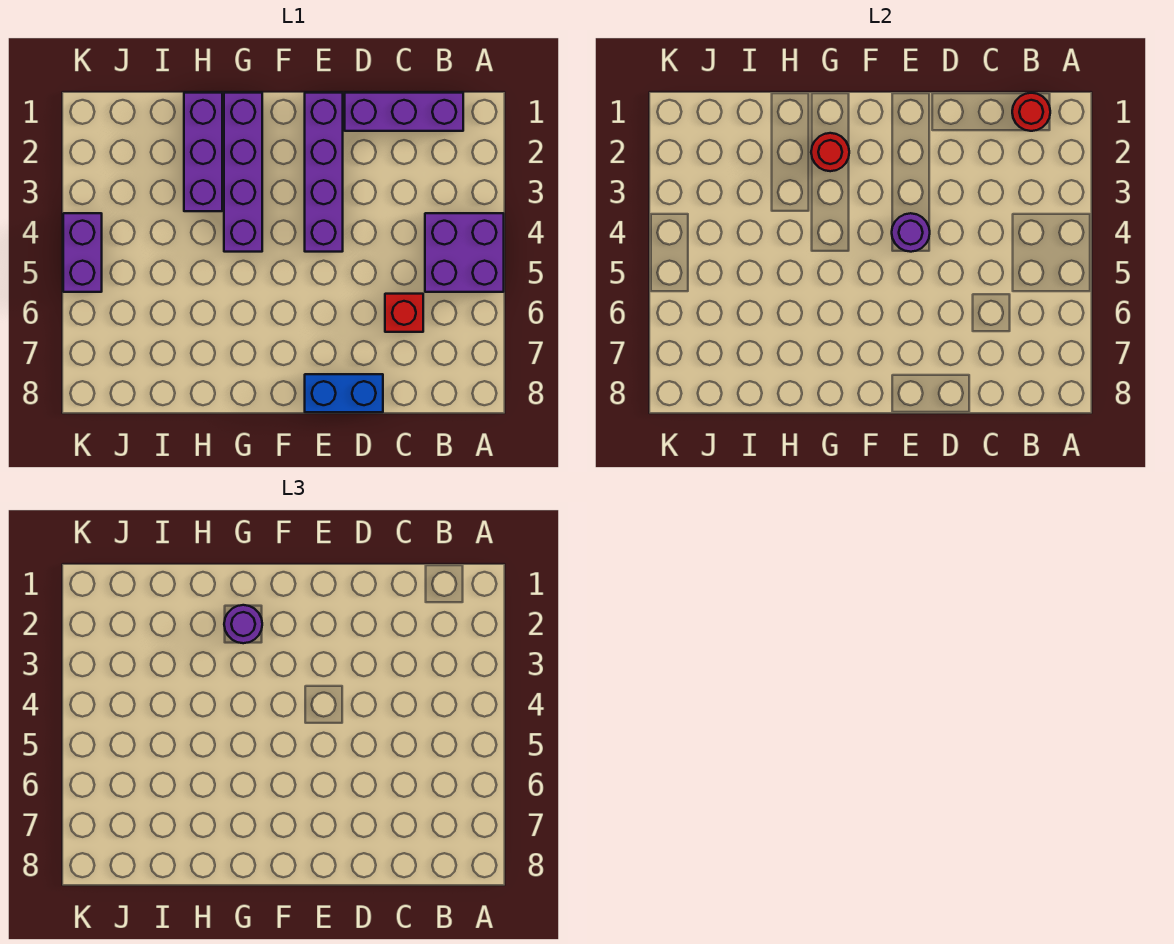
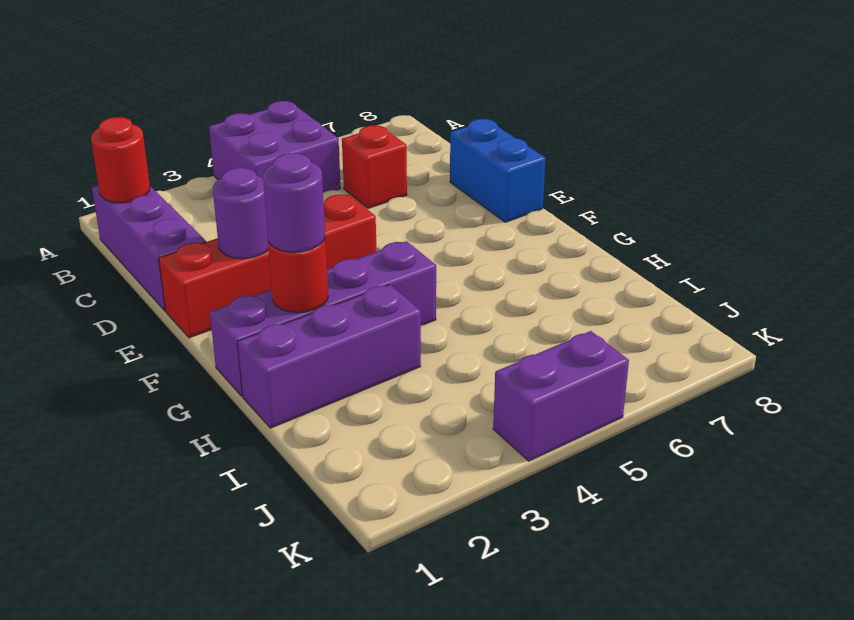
purple 1x4 brick [305,93,343,252] -> red 1x4 brick [159,195,377,338]
purple 1x1 round brick [892,213,930,252] -> purple 1x1 round brick moved to [213,168,269,259]

